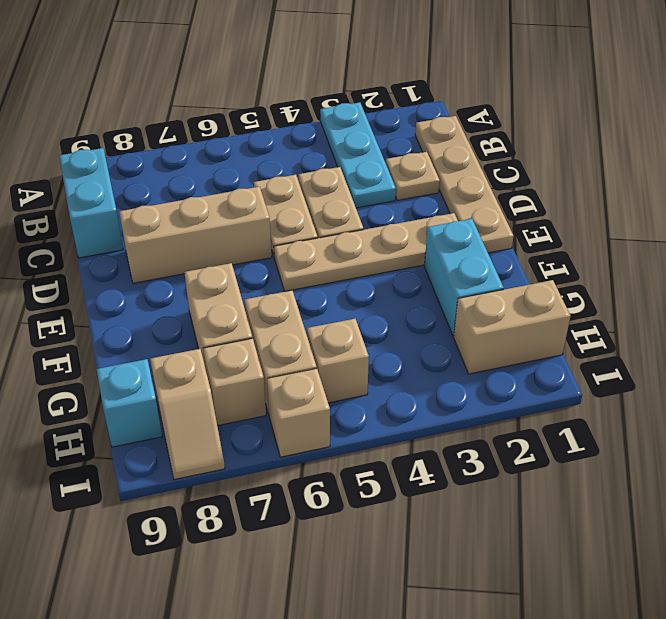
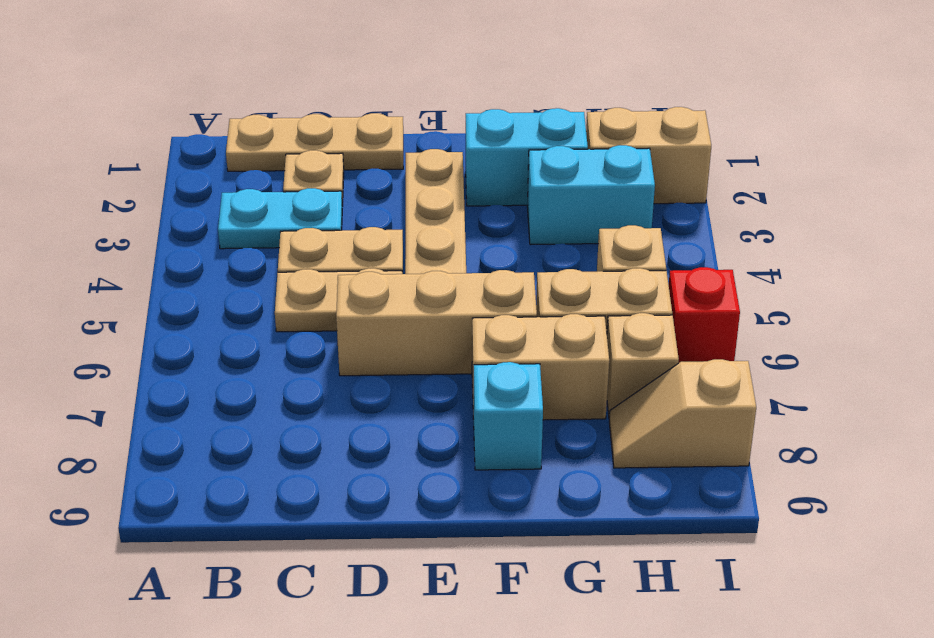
cyan 1x3 plate [320,102,396,208] -> cyan 1x2 plate [218,188,342,249]
tan 1x4 plate [415,116,514,253] -> tan 1x3 plate [226,113,403,171]
cyan 1x2 brick [59,148,123,258] -> cyan 1x2 brick moved to [527,145,655,245]
tan 1x3 brick [119,187,272,283] -> tan 1x3 brick turned to [336,270,537,376]
tan 1x2 brick [454,280,571,374] -> tan 1x2 brick turned to [586,107,711,204]
tan 1x2 slope [150,349,225,480] -> tan 1x2 slope turned to [609,359,756,468]
cyan 1x1 brick [96,359,162,447] -> cyan 1x1 brick moved to [474,362,543,470]
tan 1x1 brick [267,369,330,457] -> red 1x1 brick [669,267,740,363]

